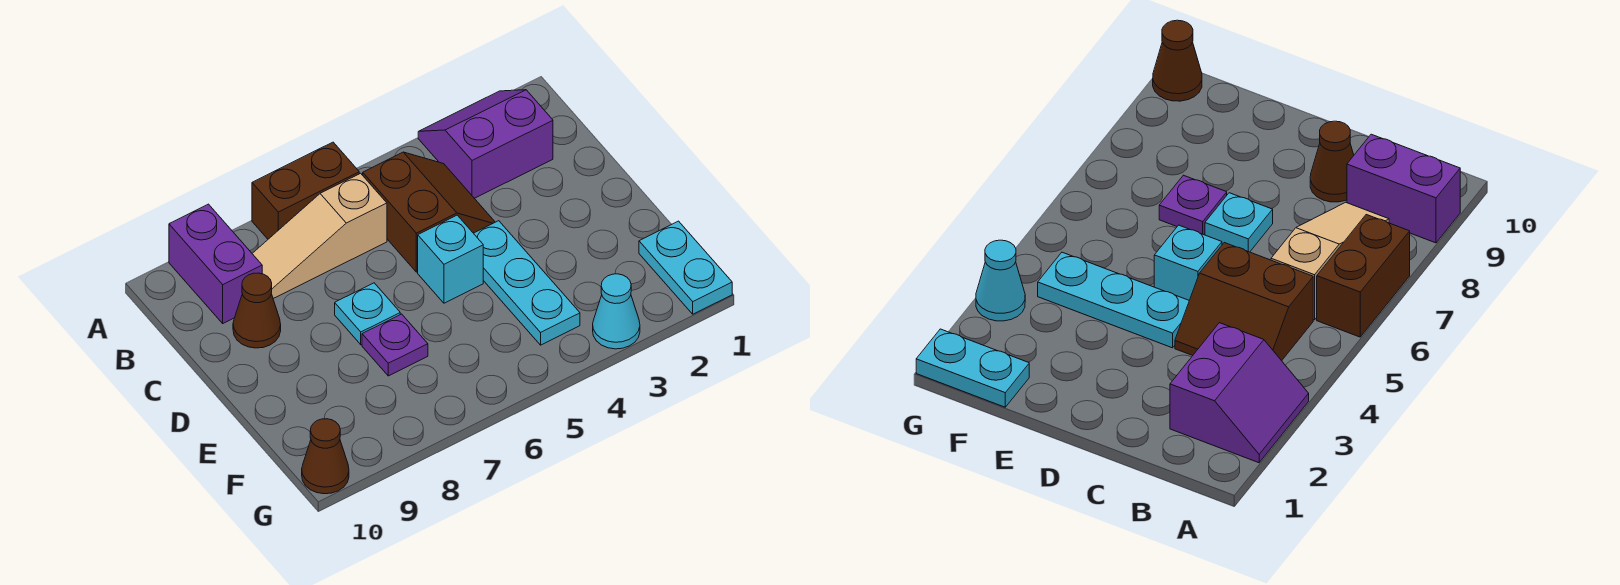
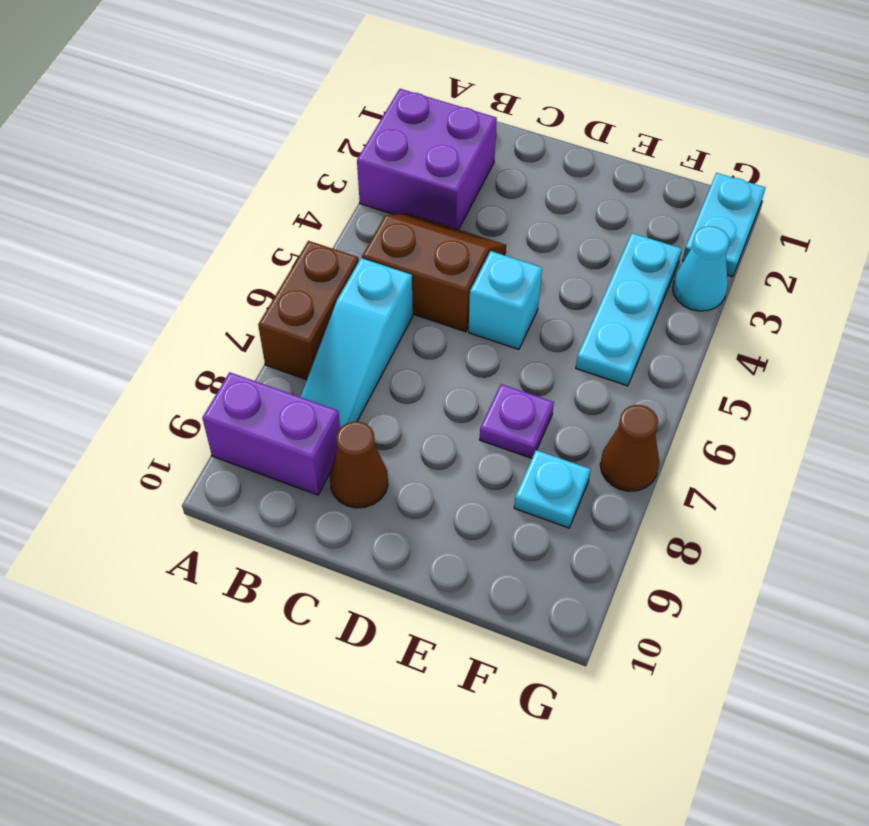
purple 2x2 slope [418,90,553,198] -> purple 2x2 brick [357,89,497,230]
tan 1x3 slope [252,173,387,298] -> cyan 1x3 slope [301,258,413,428]
cyan 1x3 plate [474,221,580,345] -> cyan 1x3 plate turned to [576,233,682,386]
cyan 1x1 plate [335,283,400,345] -> cyan 1x1 plate moved to [514,450,591,528]
cyan 1x2 plate [639,221,732,314] -> cyan 1x2 plate turned to [682,173,765,277]
brown 1x1 cone [302,419,349,494] -> brown 1x1 cone moved to [600,405,659,491]

